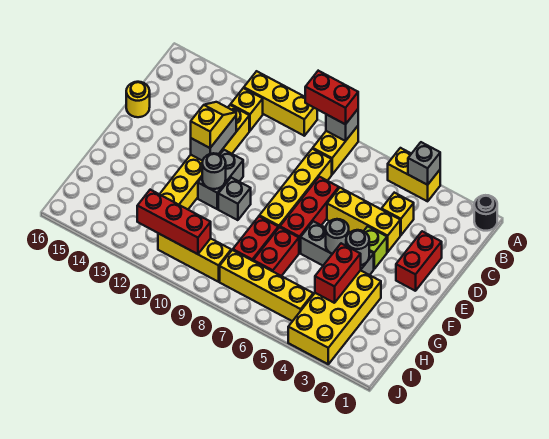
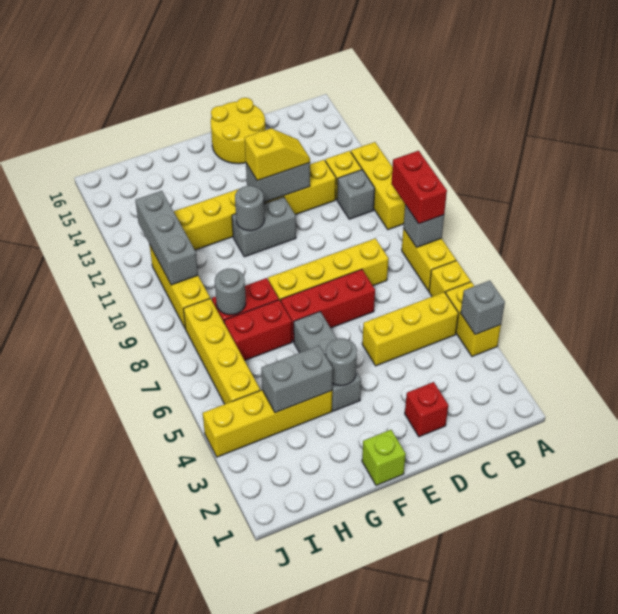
black 1x1 round brick [474,195,497,231] -> none
yellow 1x2 brick [313,126,358,174] -> yellow 1x2 brick turned to [402,229,456,291]
yellow 1x1 brick [382,193,414,235] -> yellow 1x1 brick moved to [429,261,471,296]
red 1x2 brick [396,231,442,291] -> red 1x1 brick [405,382,448,437]
yellow 1x3 brick [327,188,400,252] -> yellow 1x3 brick turned to [362,292,459,366]
yellow 1x1 round brick [126,82,150,117] -> yellow 2x2 round brick [211,98,265,164]
lime 1x1 brick [364,226,387,269] -> lime 1x1 brick moved to [362,430,406,485]
grey 1x1 round brick [326,219,349,254] -> grey 1x1 round brick moved to [215,269,246,315]
grey 1x1 brick [218,178,251,220] -> grey 1x1 brick moved to [337,170,375,219]
yellow 2x4 brick [288,270,381,364] -> yellow 1x4 brick [203,390,332,457]
red 1x2 brick [315,243,361,303] -> grey 1x2 brick [261,346,333,413]
red 1x3 brick [137,190,211,254] -> grey 1x3 brick [135,191,198,285]

